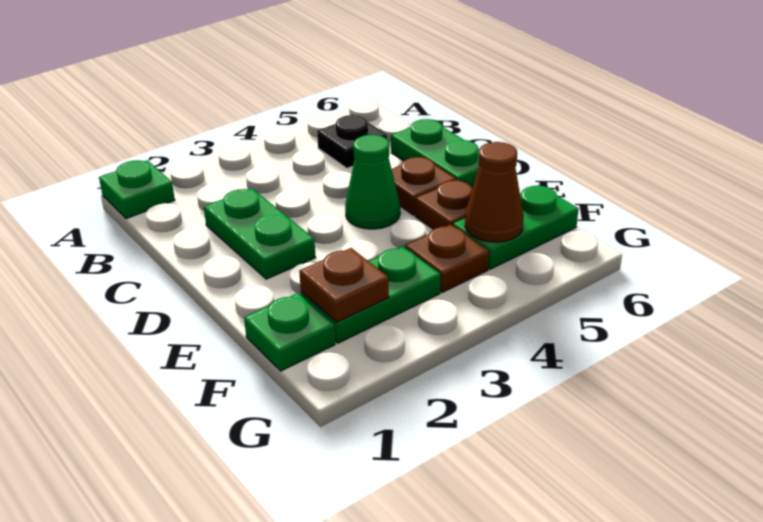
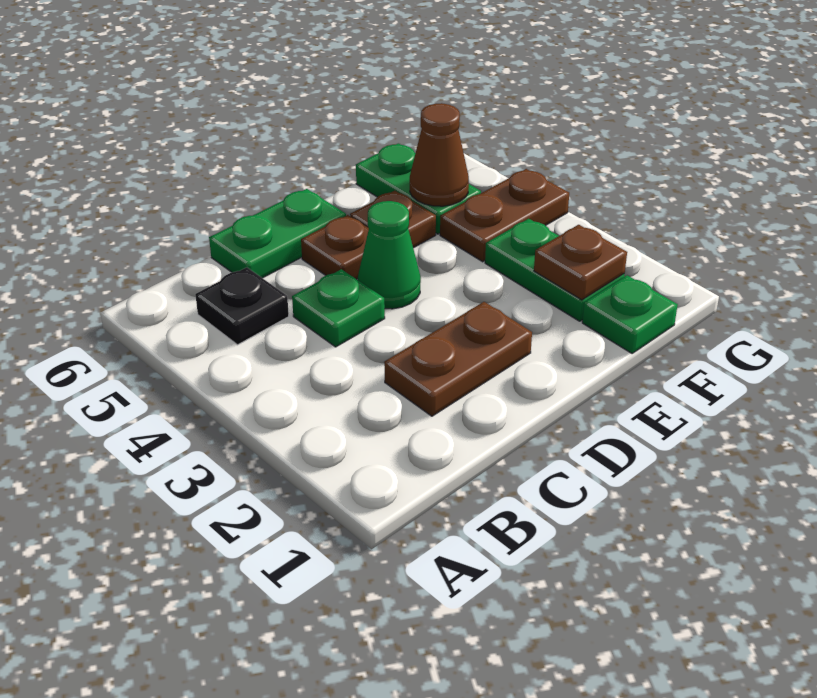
green 1x1 plate [99,160,175,219] -> green 1x1 plate moved to [292,269,385,347]
green 1x2 plate [204,188,316,279] -> brown 1x2 plate [384,302,532,416]
brown 1x1 plate [405,225,489,292] -> brown 1x2 plate [440,169,569,262]

